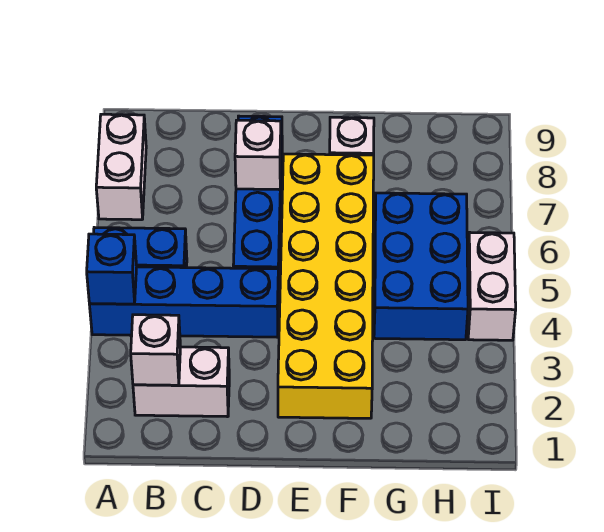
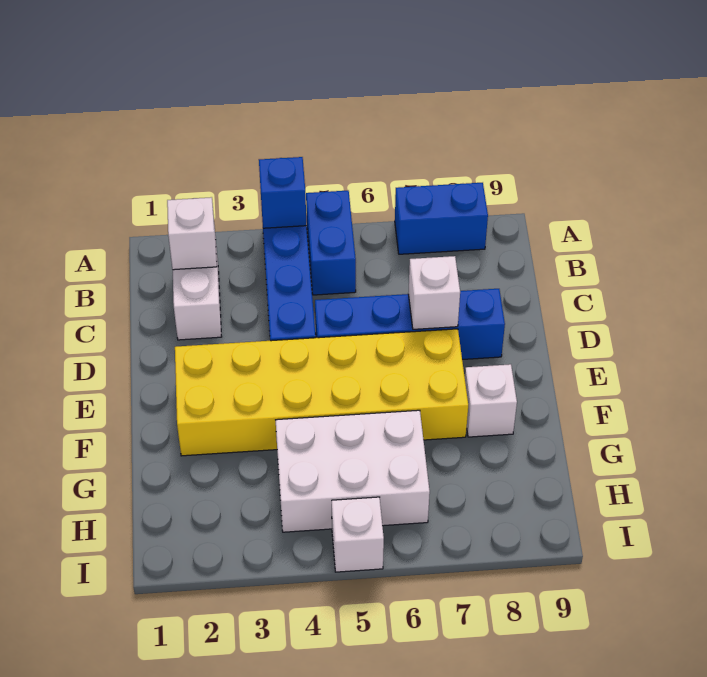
white 1x2 brick [96,114,146,220] -> blue 1x2 brick [395,183,488,254]
blue 2x3 brick [374,193,468,340] -> white 2x3 brick [276,410,430,532]
white 1x2 brick [467,233,516,340] -> white 1x1 brick [332,497,384,572]

